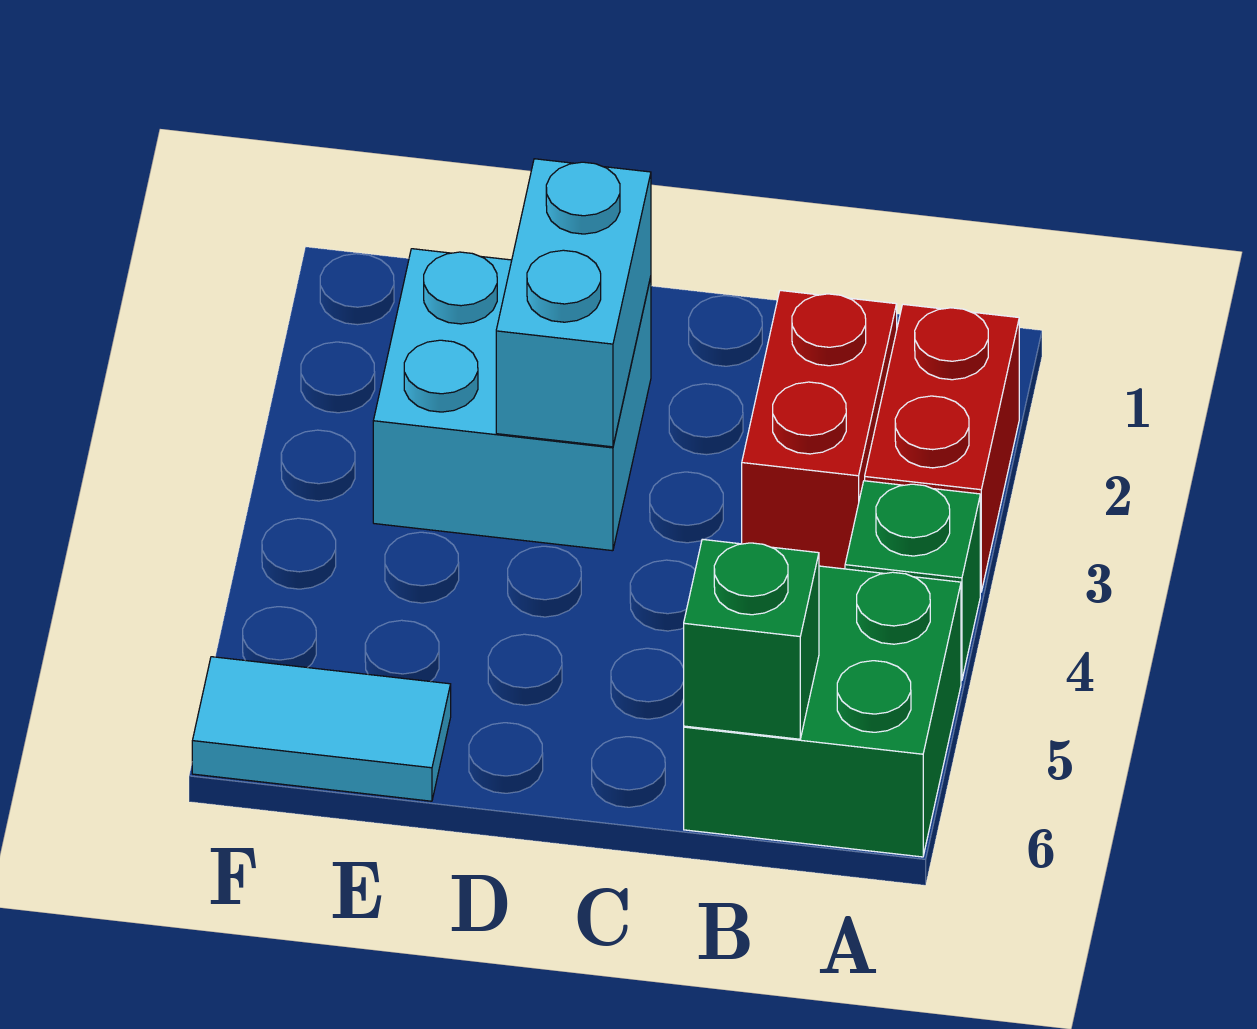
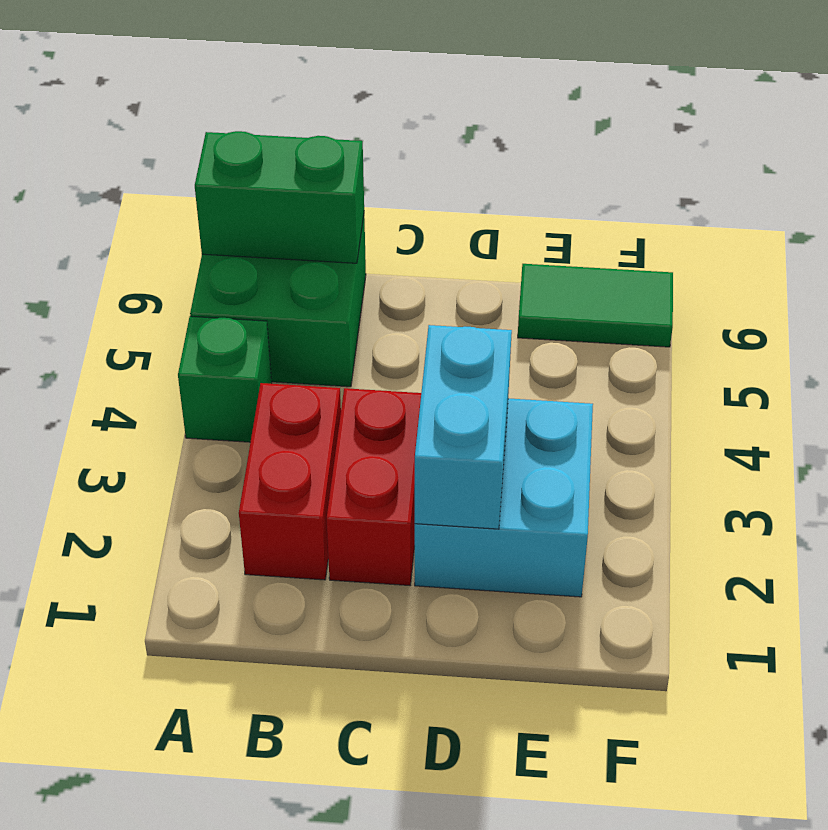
red 1x2 brick [865,304,1019,592] -> red 1x2 brick moved to [327,388,421,586]
green 1x1 brick [684,539,819,739] -> green 1x2 brick [195,131,364,263]
cyan 1x2 tile [192,657,451,801] -> green 1x2 tile [518,264,673,347]

